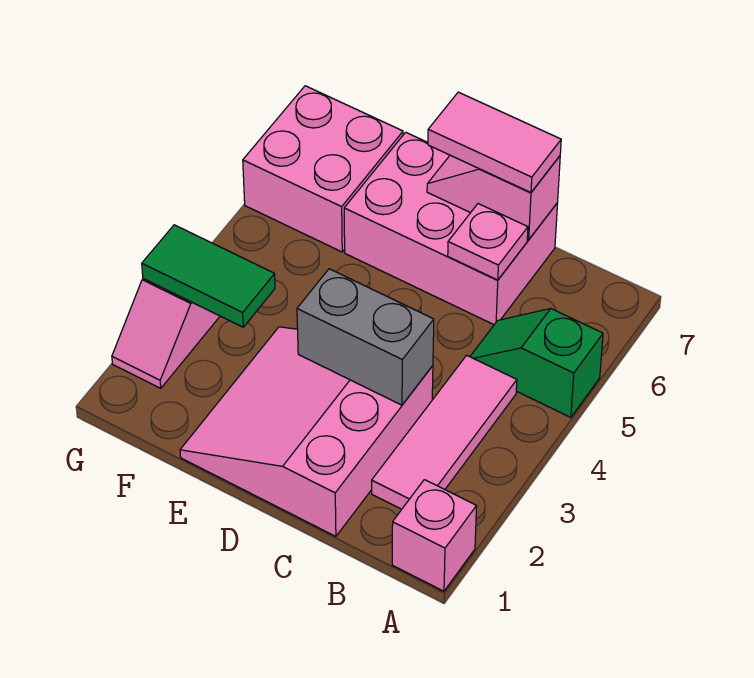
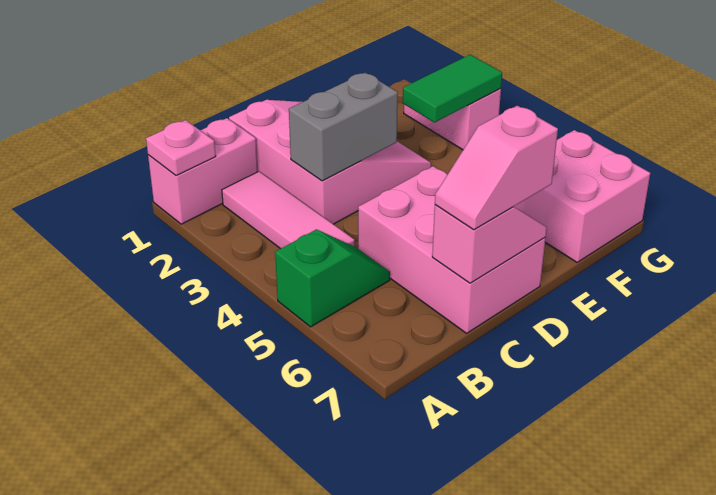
pink 1x1 brick [392,480,477,591] -> pink 1x2 brick [148,118,258,224]
pink 2x3 brick [344,132,558,325] -> pink 2x3 brick turned to [358,166,546,333]
pink 1x1 plate [448,204,528,280] -> pink 1x1 plate moved to [146,120,216,176]
pink 1x2 tile [428,92,561,193] -> pink 1x2 slope [435,106,558,230]

